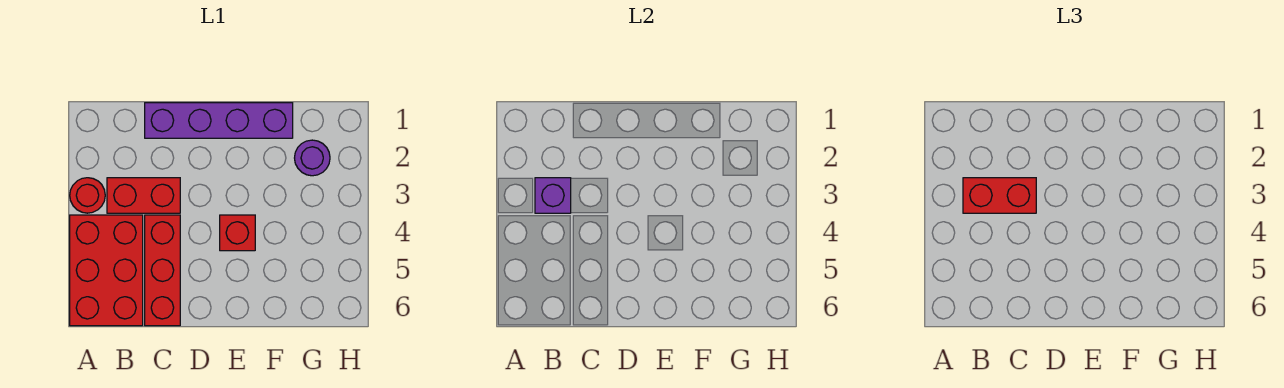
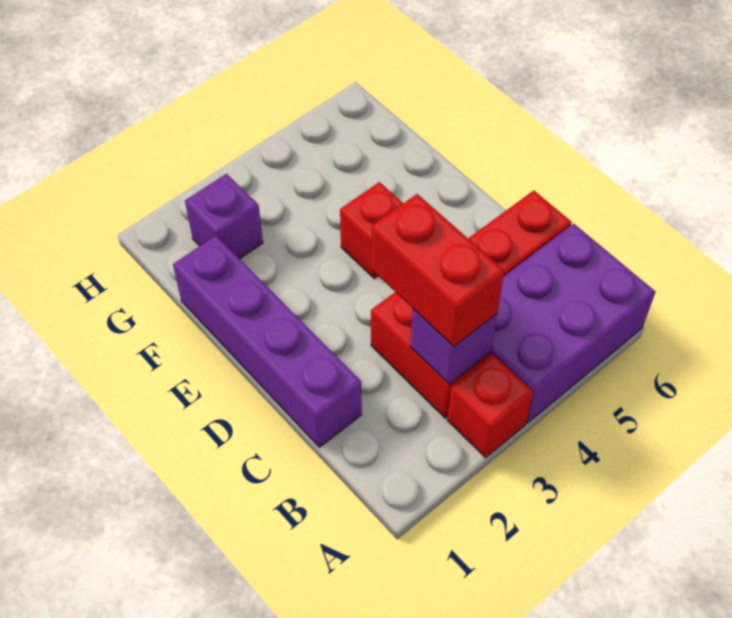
red 1x1 round brick [70,178,105,213] -> red 1x1 brick [447,354,533,458]
red 2x3 brick [70,215,143,326] -> purple 2x3 brick [490,224,655,423]
purple 1x1 round brick [295,140,330,176] -> purple 1x1 brick [185,174,263,259]

